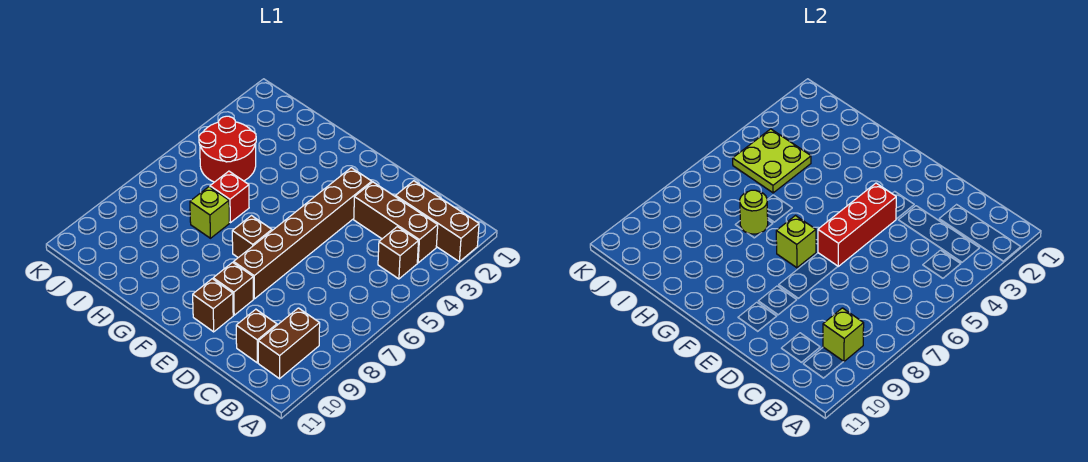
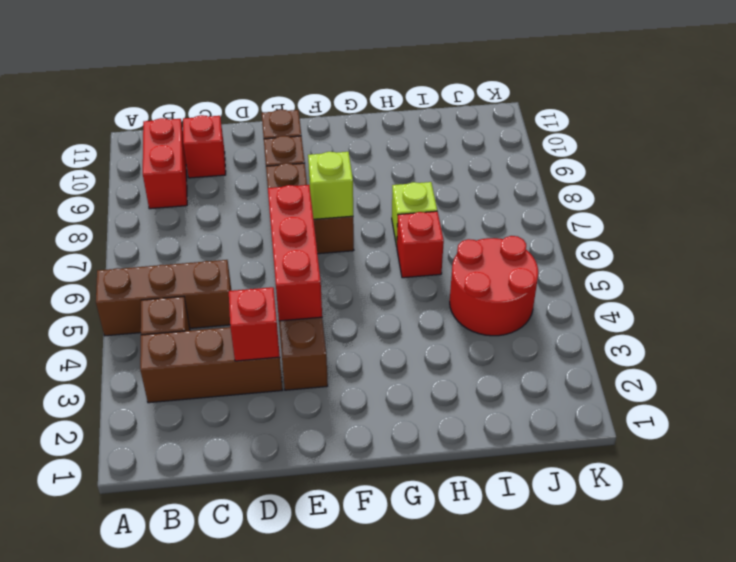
brown 1x3 brick [396,181,479,262] -> brown 1x3 brick moved to [96,260,232,336]
brown 1x2 brick [258,308,320,379] -> red 1x2 brick [143,118,187,209]
lime 1x1 brick [823,308,864,361] -> none
brown 1x1 brick [236,309,277,363] -> red 1x1 brick [183,115,226,178]
none -> red 1x1 brick [229,287,280,361]
lime 1x1 round brick [740,190,768,234] -> none
lime 2x2 plate [733,129,811,193] -> none

